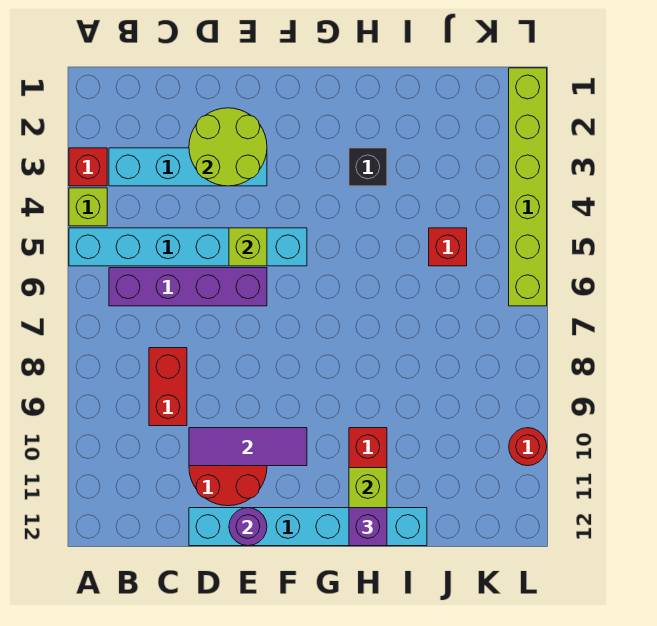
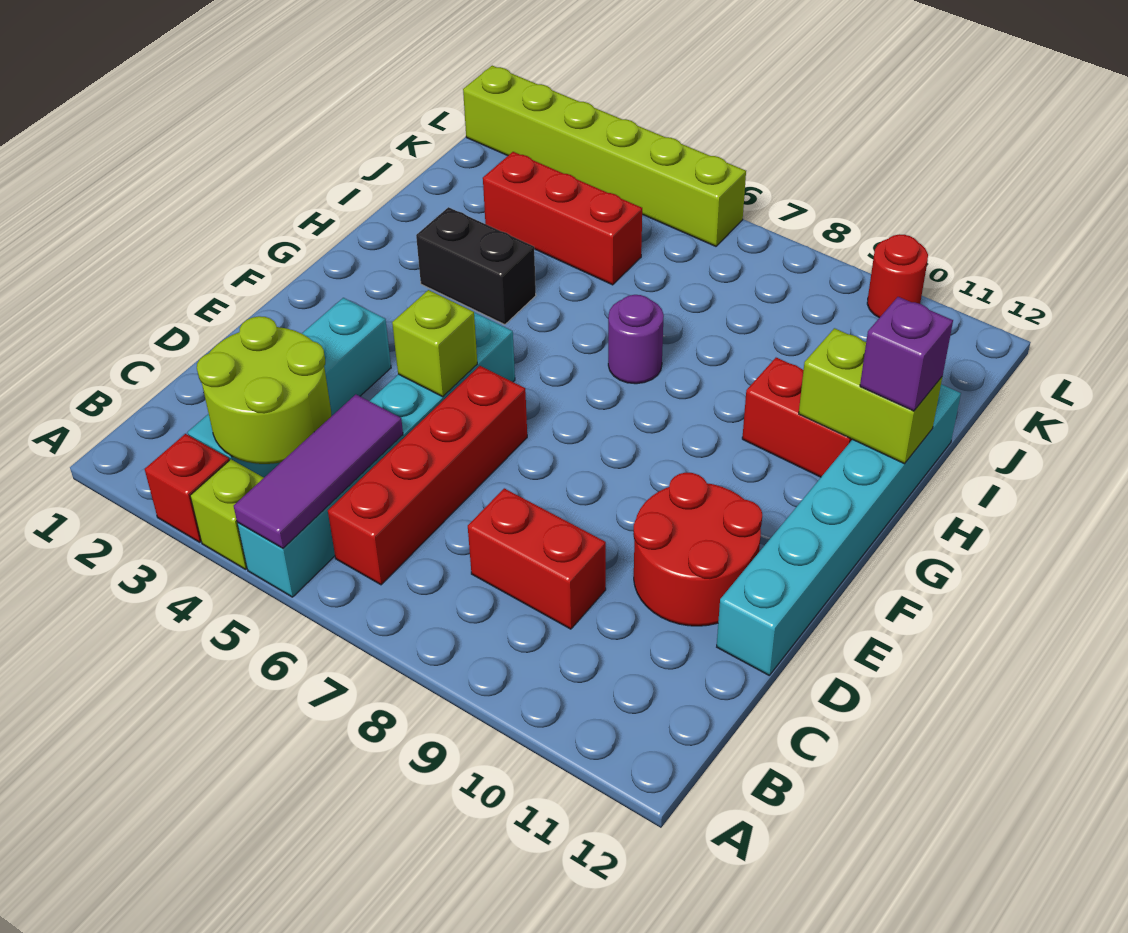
purple 1x4 brick [109,268,267,306] -> red 1x4 brick [328,366,527,585]
lime 2x2 round brick [189,108,267,186] -> lime 2x2 round brick moved to [197,316,331,464]
purple 1x3 tile [189,428,307,466] -> purple 1x3 tile moved to [234,394,403,548]
purple 1x1 round brick [229,508,267,546] -> purple 1x1 round brick moved to [608,295,664,384]
black 1x1 brick [349,148,387,186] -> black 1x2 brick [416,207,536,325]
red 1x1 brick [429,228,467,266] -> red 1x3 brick [483,152,642,285]

